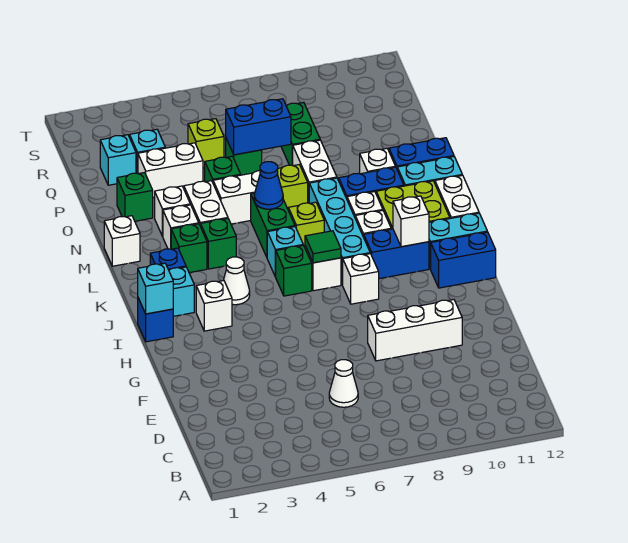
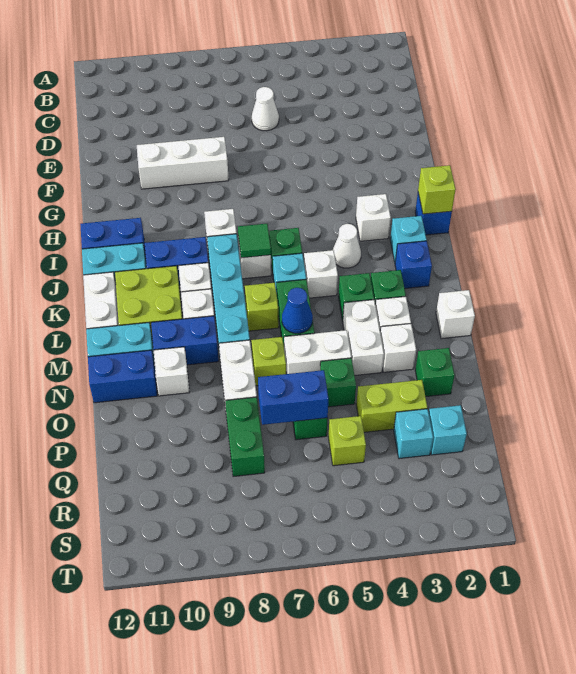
cyan 1x1 brick [138,263,173,314] -> lime 1x1 brick [418,165,456,214]
white 1x1 brick [393,196,429,247] -> white 1x1 brick moved to [304,250,338,298]
white 1x2 brick [138,143,203,198] -> lime 1x2 brick [356,380,427,432]

